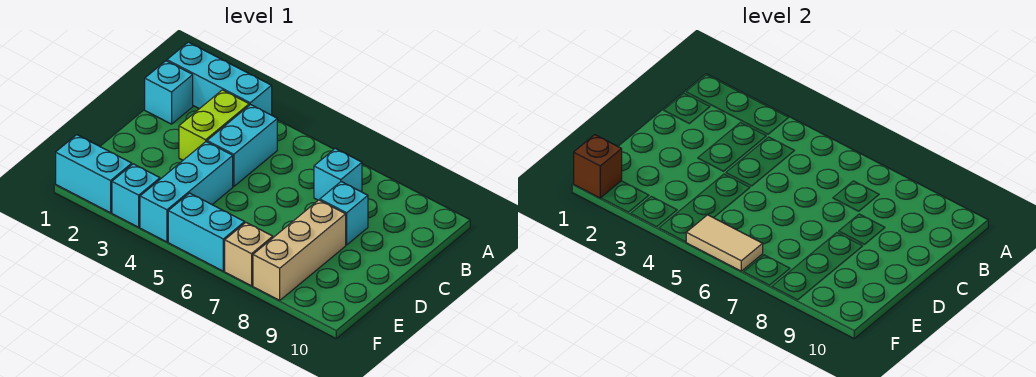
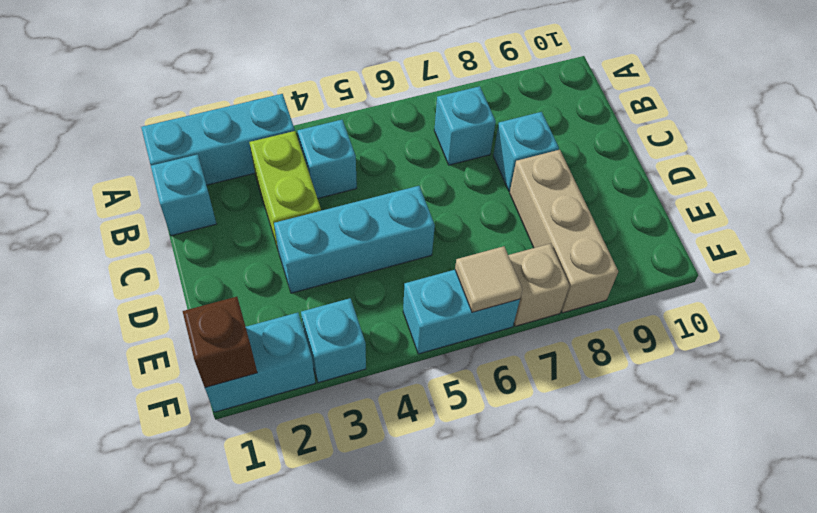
cyan 1x2 brick [207,105,277,187] -> cyan 1x1 brick [298,120,357,198]
cyan 1x3 brick [140,142,233,242] -> cyan 1x3 brick turned to [274,186,435,293]
tan 1x2 tile [686,215,763,271] -> tan 1x1 tile [455,246,522,312]

